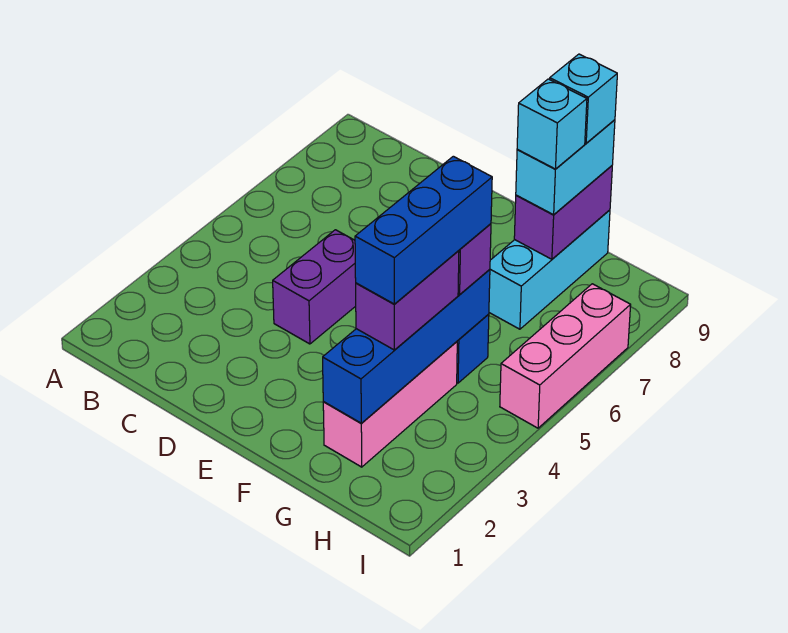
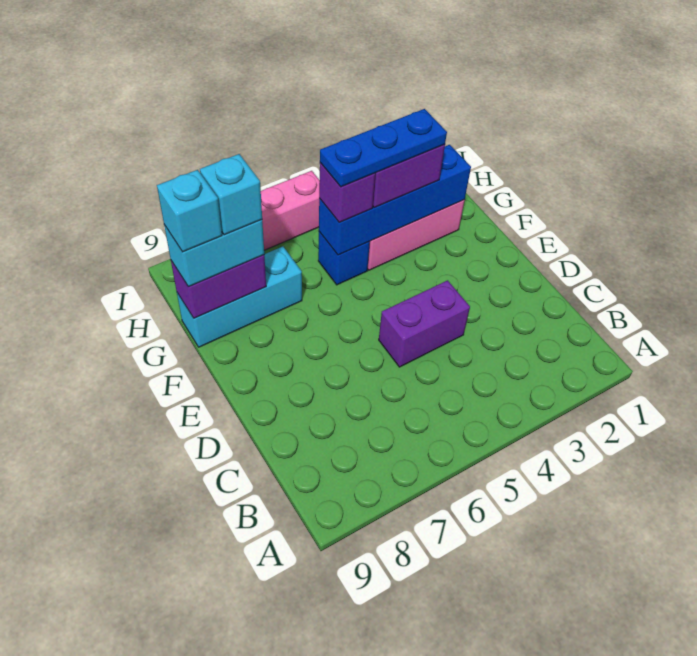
blue 1x3 brick [355,156,492,304] -> blue 1x3 plate [320,109,447,187]

